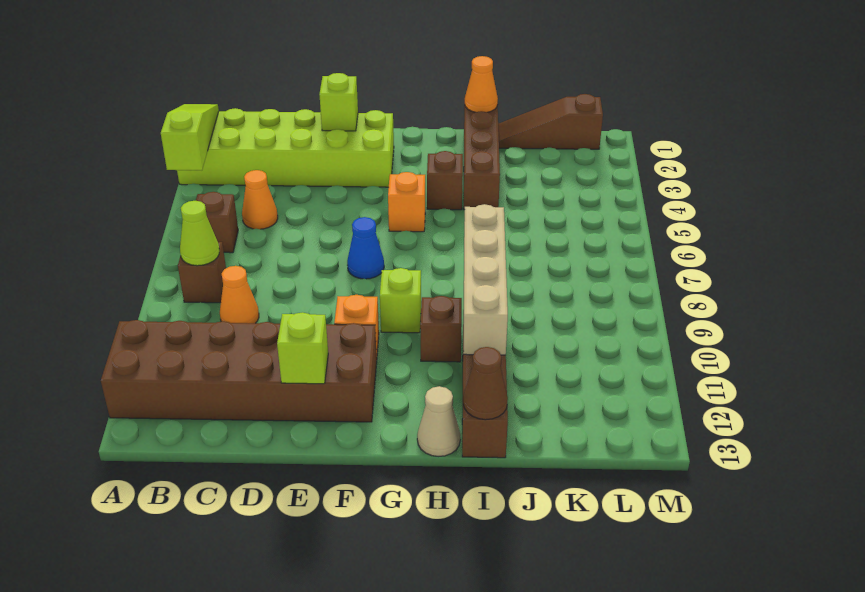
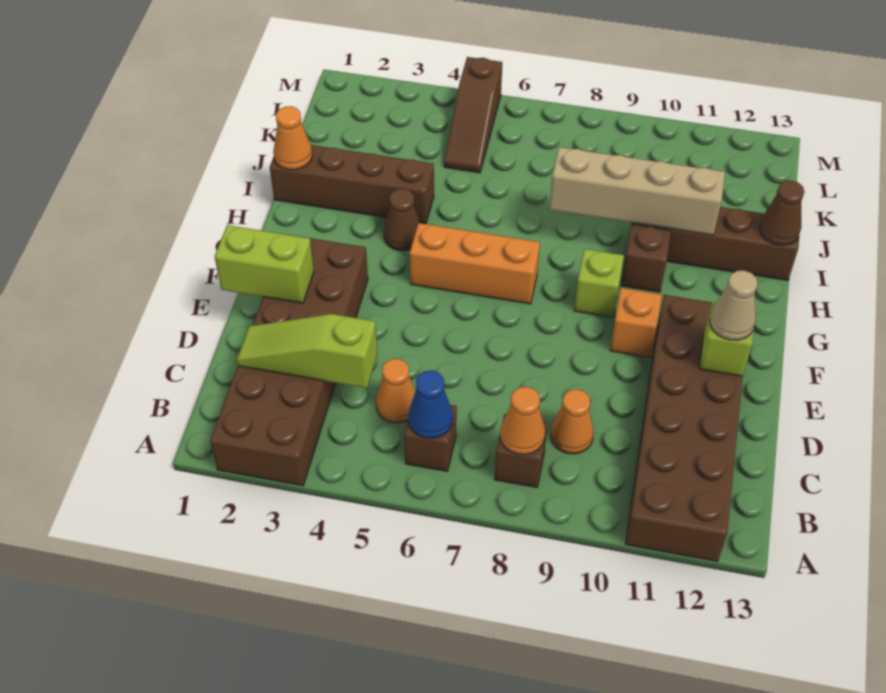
lime 2x6 brick [177,108,394,187] -> brown 2x6 brick [210,238,368,486]
lime 1x3 slope [161,104,219,170] -> lime 1x3 slope moved to [237,314,378,388]
lime 1x1 cone [180,201,219,266] -> orange 1x1 cone [500,387,545,455]
lime 1x1 brick [319,73,358,131] -> lime 1x2 brick [214,225,314,303]
blue 1x1 cone [347,217,384,279] -> blue 1x1 cone moved to [408,371,453,438]
orange 1x1 brick [388,172,425,232] -> orange 1x3 brick [410,223,540,304]
brown 1x1 brick [427,151,463,210] -> brown 1x1 cone [384,189,420,251]
tan 1x1 cone [417,386,460,456] -> tan 1x1 cone moved to [710,271,758,340]
brown 1x3 slope [498,94,603,149] -> brown 1x3 slope moved to [444,57,502,173]

